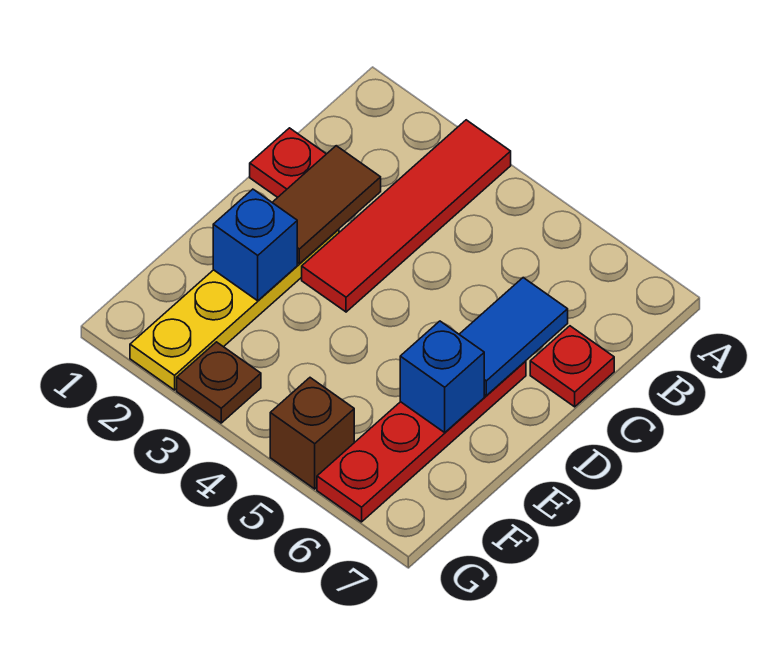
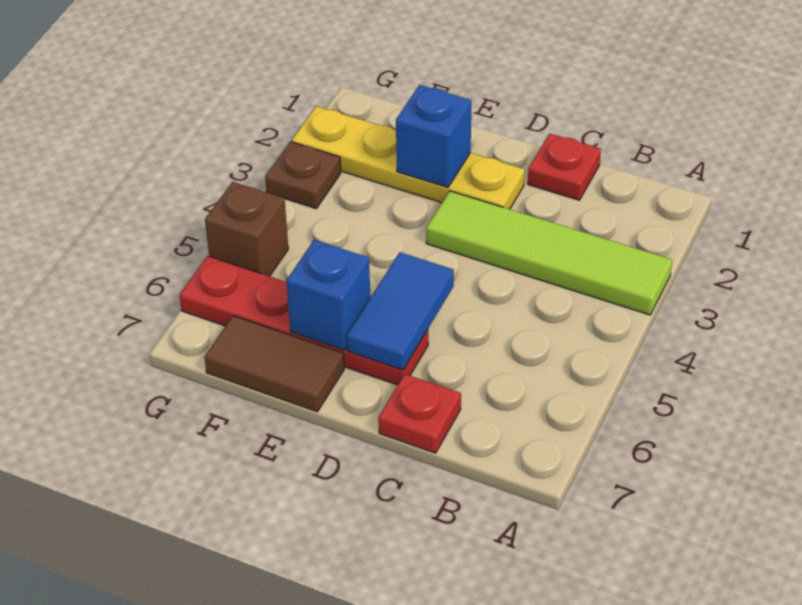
red 1x4 tile [302,120,511,312] -> lime 1x4 tile [426,191,672,315]
brown 1x2 tile [272,146,381,264] -> brown 1x2 tile moved to [205,316,344,412]
blue 1x2 tile [459,278,568,395] -> blue 1x2 tile turned to [347,252,454,370]

